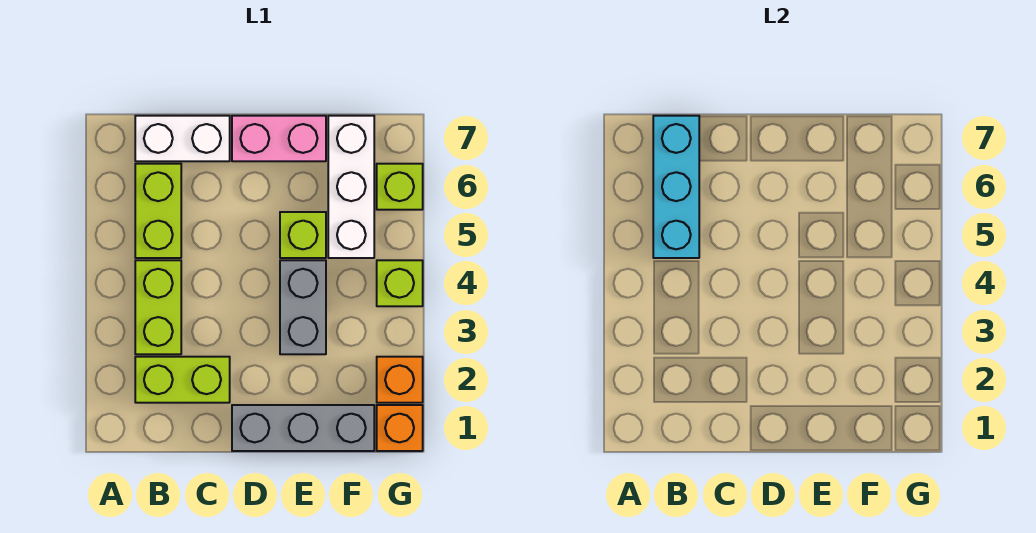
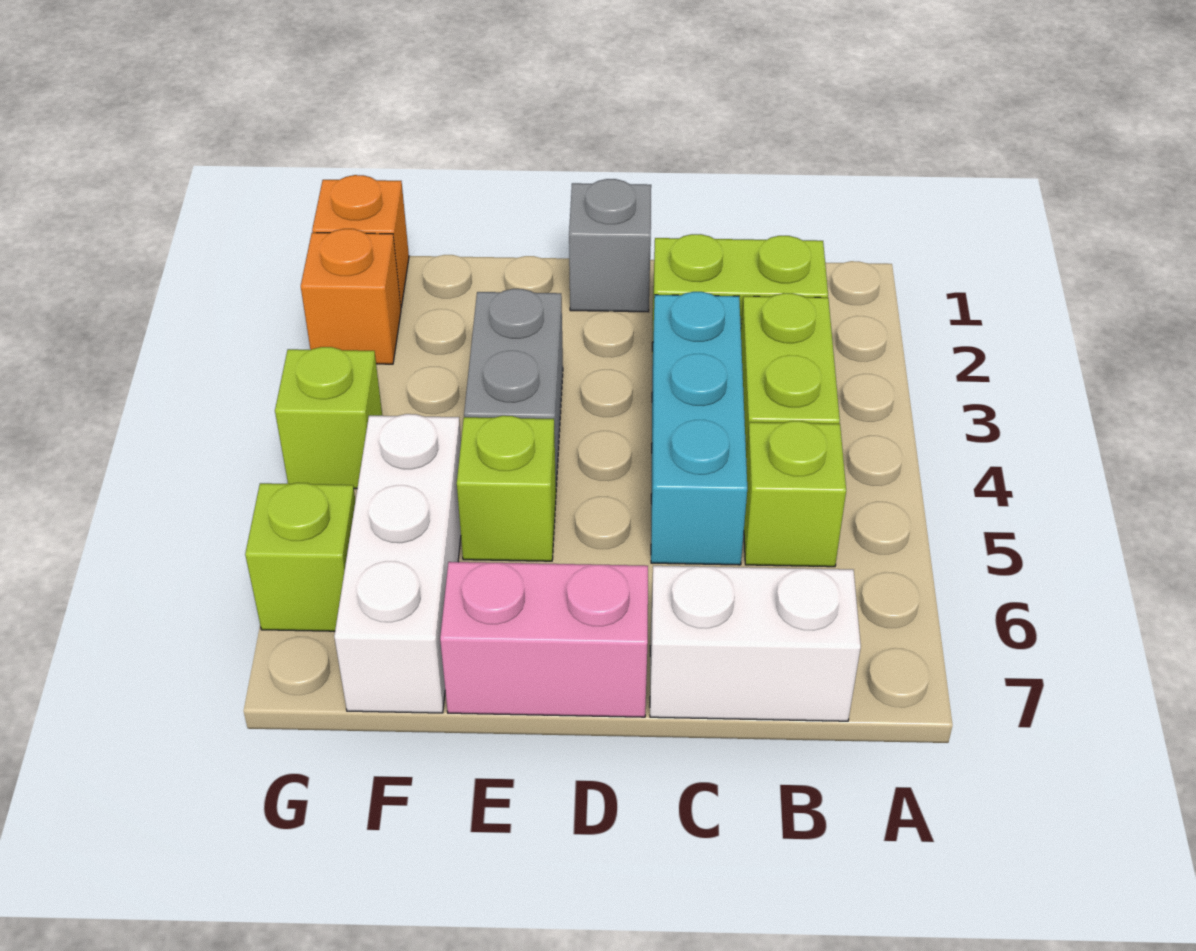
lime 1x2 brick [135,164,181,258] -> lime 1x1 brick [744,421,846,567]
cyan 1x3 brick [653,116,699,258] -> cyan 1x3 brick moved to [651,292,747,565]
grey 1x3 brick [232,405,374,451] -> grey 1x1 brick [569,179,651,312]

